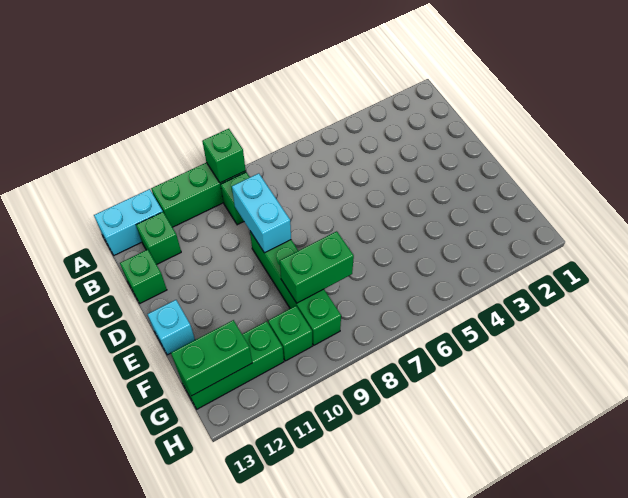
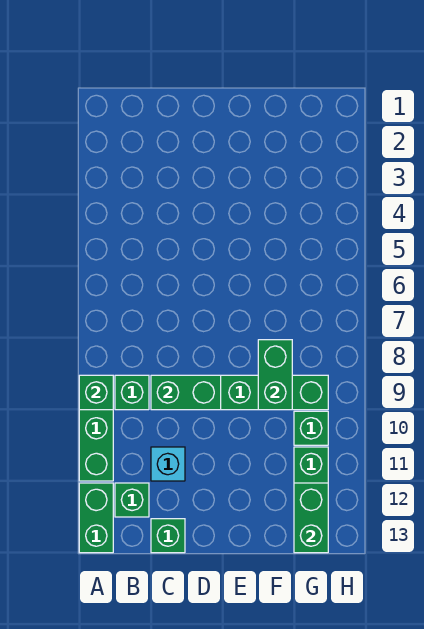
cyan 1x2 brick [94,189,163,255] -> green 1x2 brick [79,483,113,553]
cyan 1x2 brick [232,173,291,253] -> green 1x2 brick [151,375,221,410]
cyan 1x1 brick [147,300,195,355] -> cyan 1x1 brick moved to [151,447,185,481]

